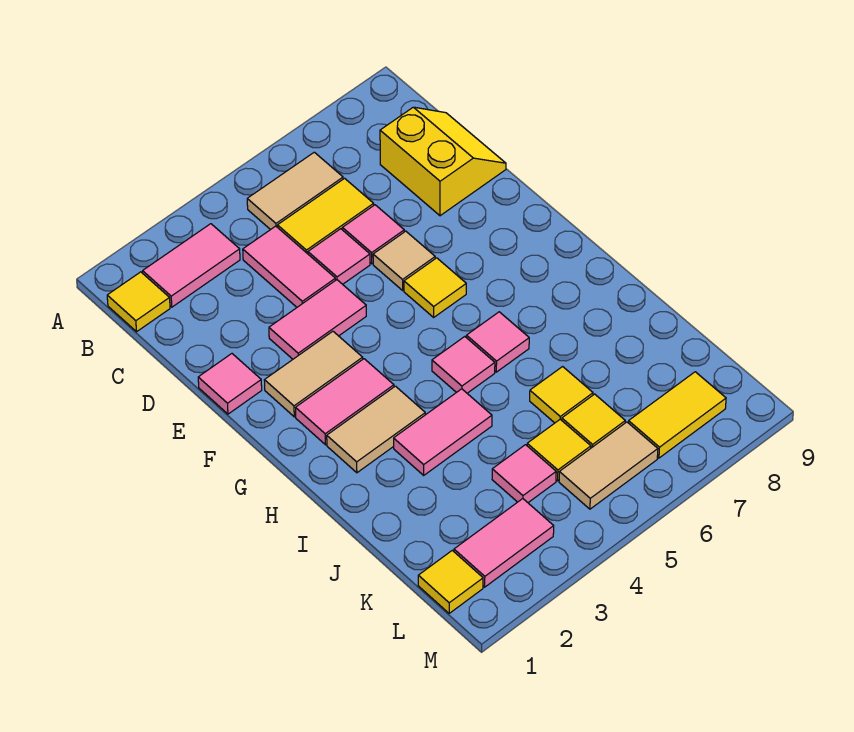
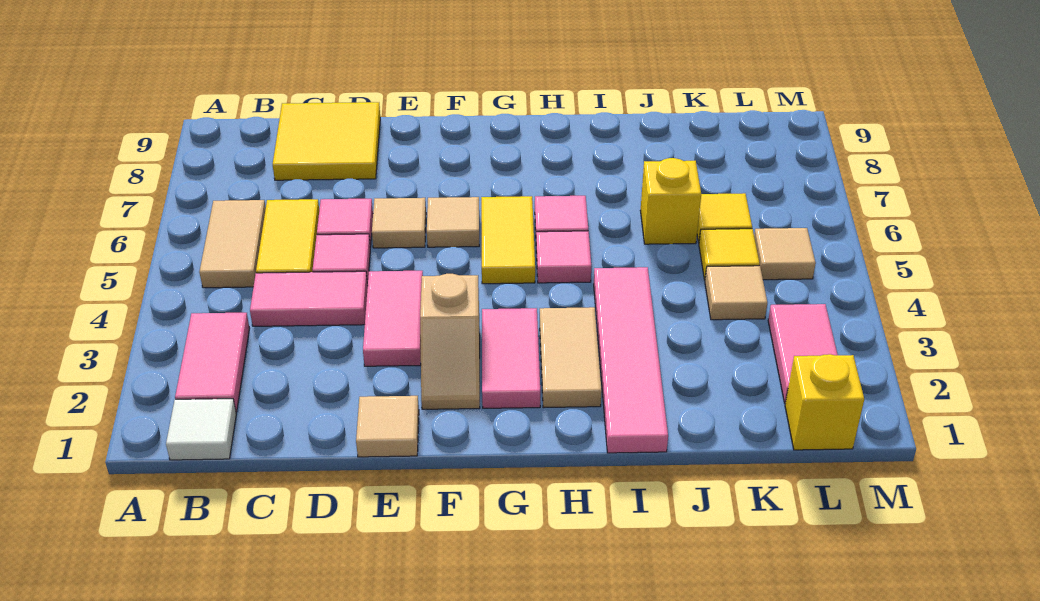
yellow 1x1 tile [107,272,170,332] -> white 1x1 tile [166,399,236,460]
yellow 2x2 slope [380,107,506,216] -> yellow 2x2 tile [273,102,380,180]
pink 1x1 tile [198,354,262,414] -> tan 1x1 tile [356,396,419,457]
tan 1x2 tile [264,331,363,417] -> tan 1x2 slope [420,274,480,409]
yellow 1x1 tile [404,258,466,317] -> tan 1x1 tile [427,197,479,247]
pink 1x2 tile [394,389,492,475] -> pink 1x4 tile [594,267,668,453]
yellow 1x1 tile [530,367,593,423] -> yellow 1x1 brick [640,158,701,244]
pink 1x1 tile [492,445,556,502] -> tan 1x1 tile [705,266,767,320]
yellow 1x1 tile [418,550,483,613] -> yellow 1x1 brick [785,354,864,450]
tan 1x2 tile [559,422,658,509] -> tan 1x1 tile [754,228,816,280]
yellow 1x2 tile [629,372,726,458] -> yellow 1x2 tile moved to [481,196,535,284]

